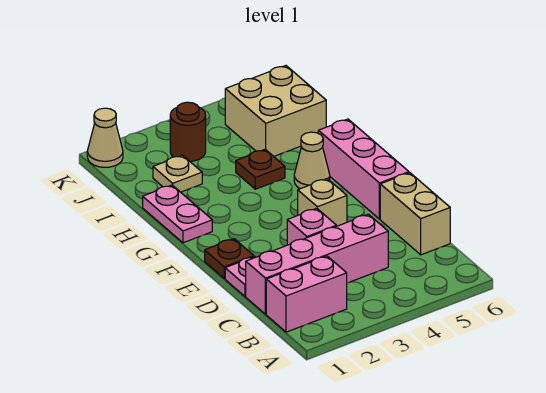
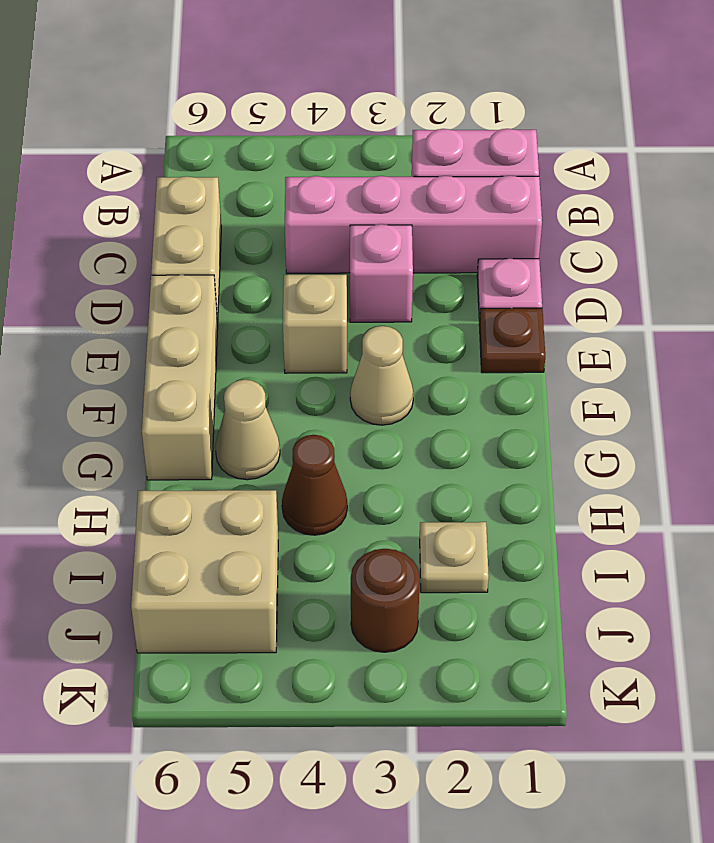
pink 1x3 brick [318,119,409,219] -> tan 1x3 brick [142,275,218,480]
pink 1x2 plate [143,185,212,243] -> none
brown 1x1 plate [236,149,285,189] -> brown 1x1 cone [282,435,347,535]
tan 1x1 cone [87,108,123,167] -> tan 1x1 cone moved to [350,326,414,425]

